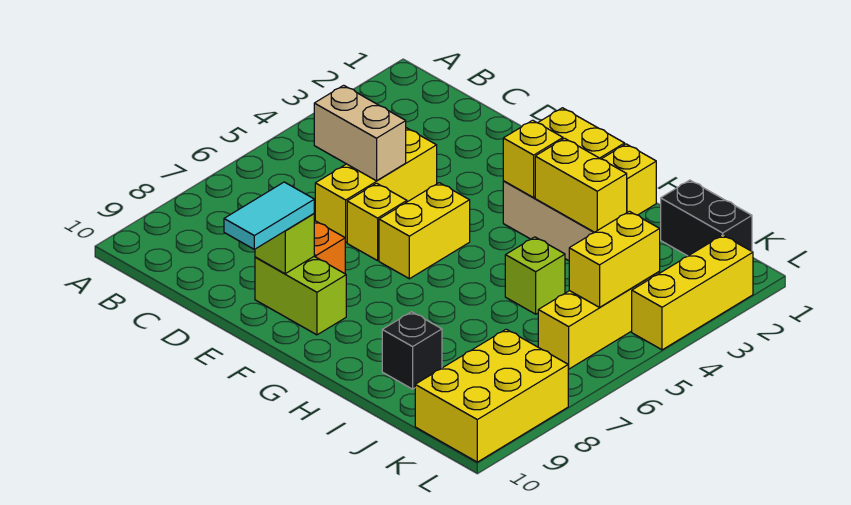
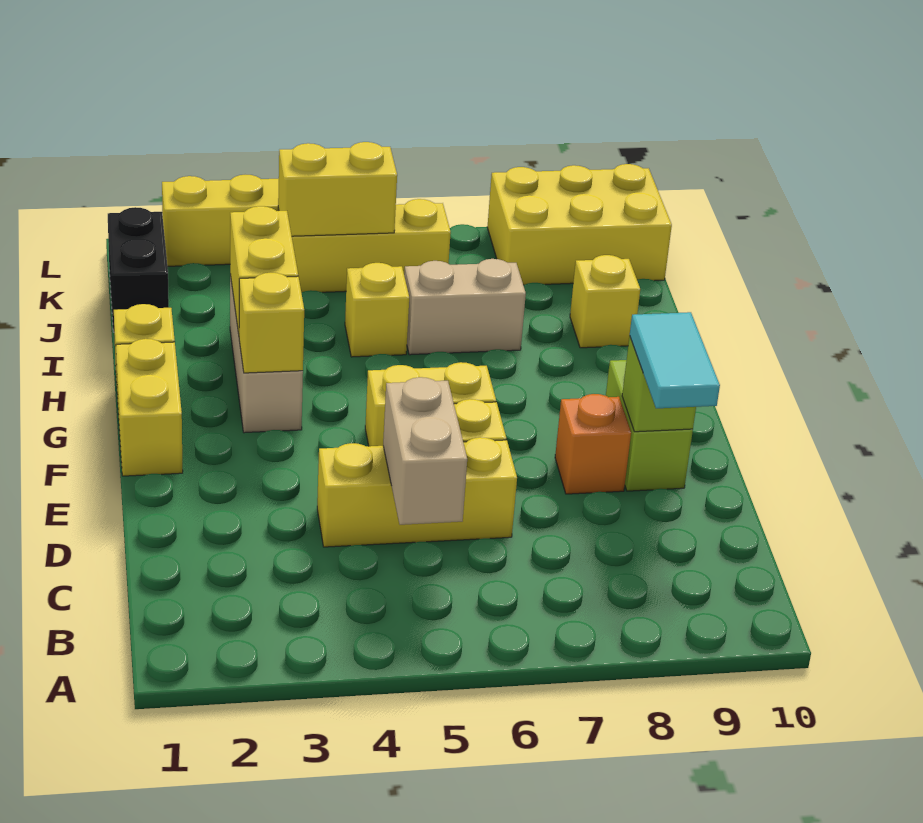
cyan 1x2 tile [224,182,314,249] -> cyan 1x2 tile turned to [630,312,720,408]
lime 1x1 brick [505,237,565,314] -> yellow 1x1 brick [345,263,409,357]
none -> tan 1x2 brick [404,259,526,355]
black 1x1 brick [382,312,442,389] -> yellow 1x1 brick [570,255,640,348]

